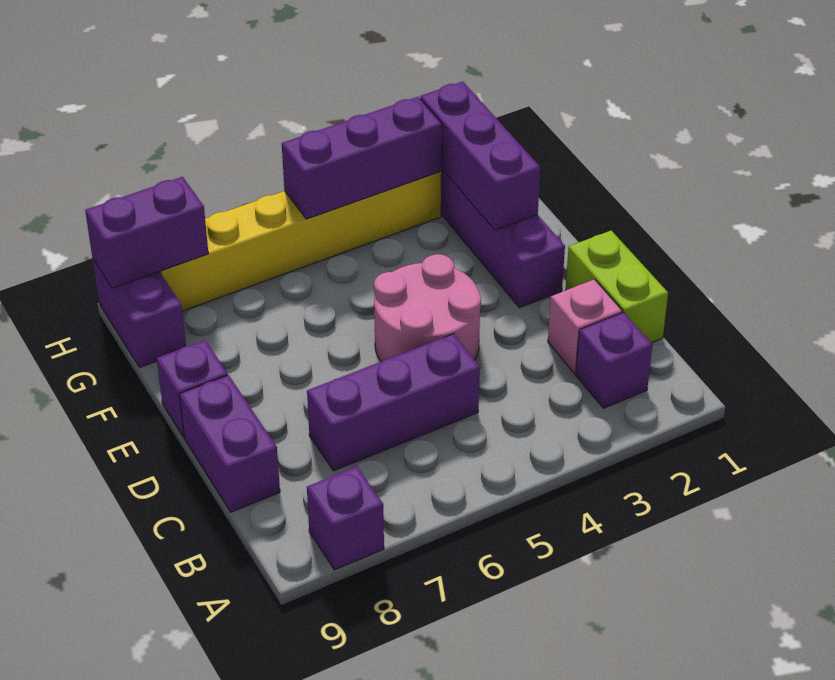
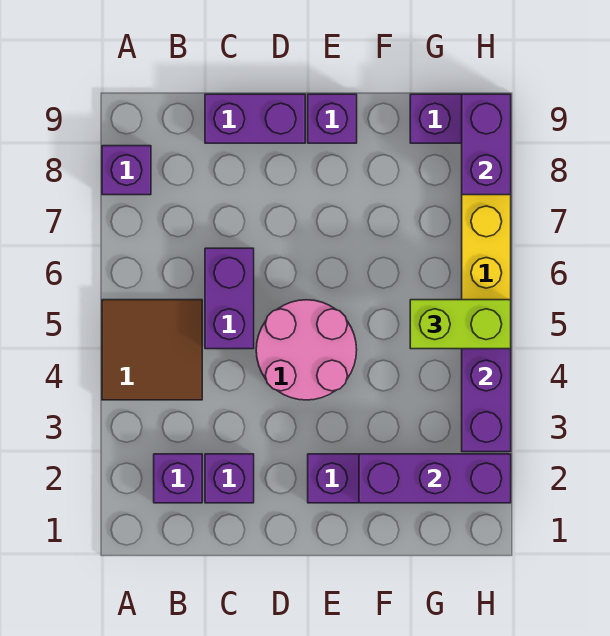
none -> brown 2x2 tile [102,300,202,400]
lime 1x2 brick [566,231,668,343] -> lime 1x2 brick moved to [410,300,511,349]
pink 1x1 brick [548,279,622,374] -> purple 1x1 brick [205,454,254,503]
purple 1x3 brick [307,334,480,471] -> purple 1x2 brick [205,248,254,349]

